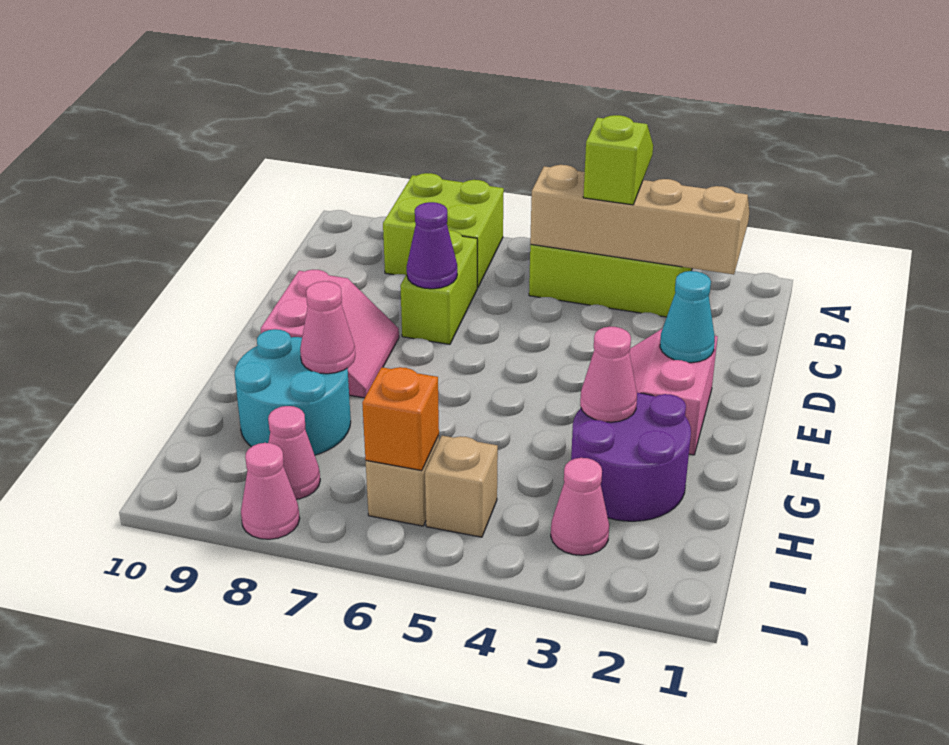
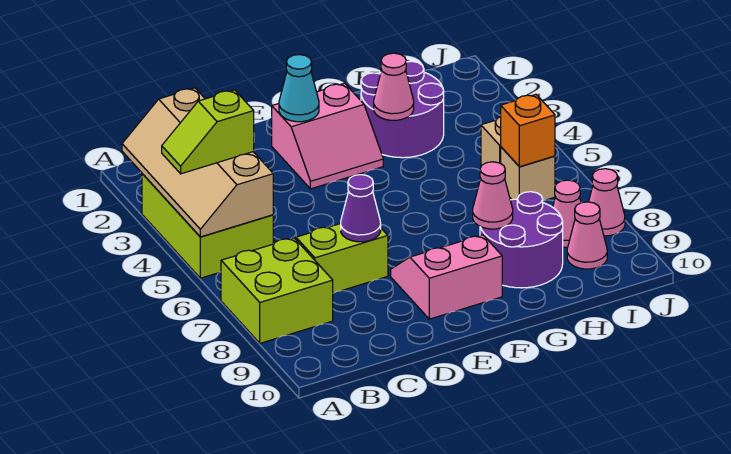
cyan 2x2 round brick [235,329,351,455] -> purple 2x2 round brick [480,192,563,288]
pink 1x1 cone [551,458,609,555] -> pink 1x1 cone moved to [567,202,607,269]

